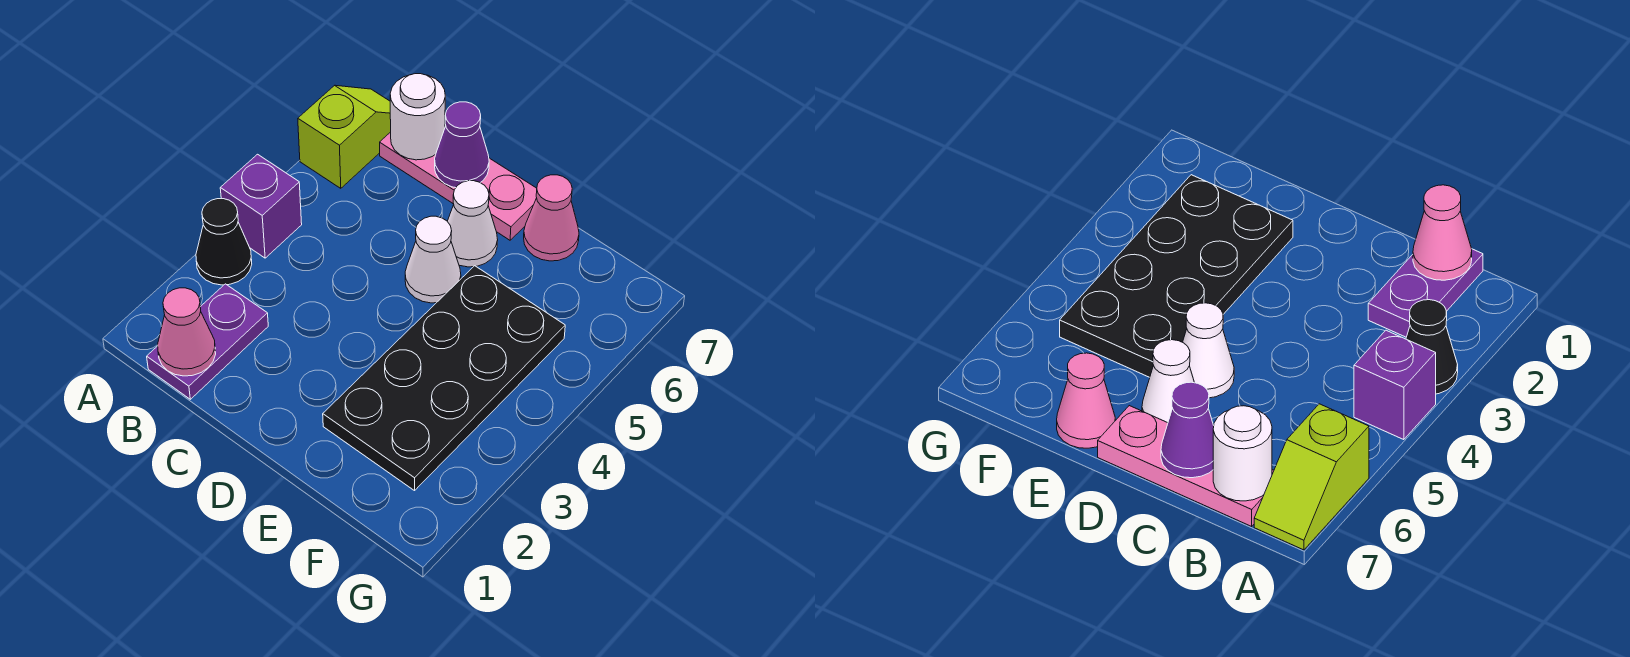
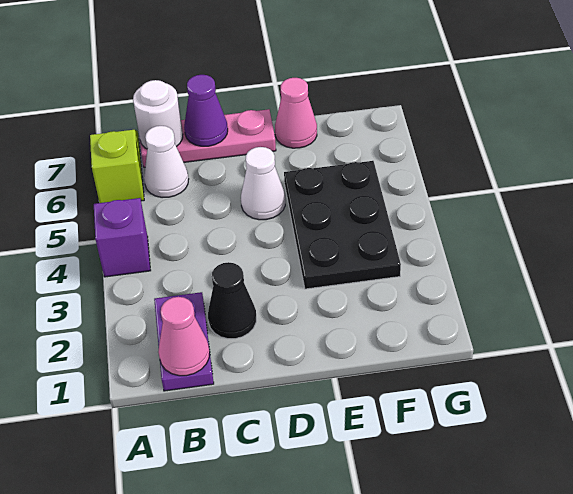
black 1x1 cone [196,199,252,285] -> black 1x1 cone moved to [208,262,256,339]
white 1x1 cone [447,181,498,267] -> white 1x1 cone moved to [144,126,189,198]
black 2x4 plate [323,266,565,491] -> black 2x3 plate [284,161,401,289]

